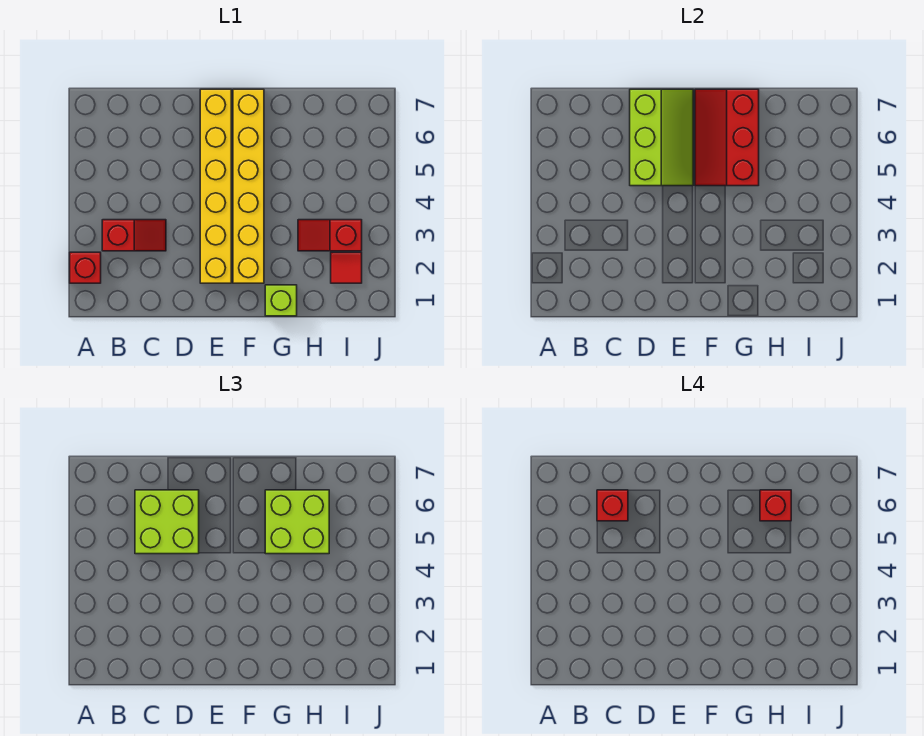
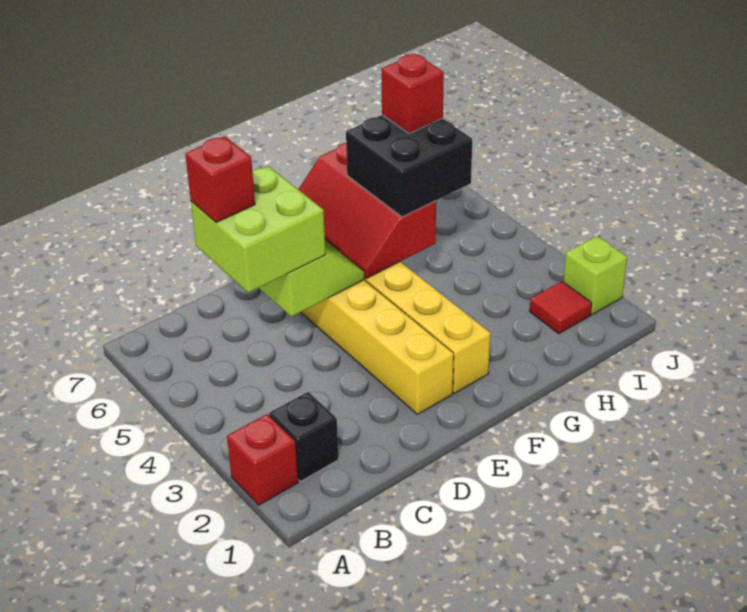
none -> black 1x1 brick [269,392,338,482]
red 1x2 slope [102,220,166,251] -> none
lime 1x1 brick [265,285,297,316] -> lime 1x1 brick moved to [563,236,627,315]
lime 2x2 brick [265,490,329,554] -> black 2x2 brick [346,115,472,217]
red 1x2 slope [298,220,362,251] -> none

